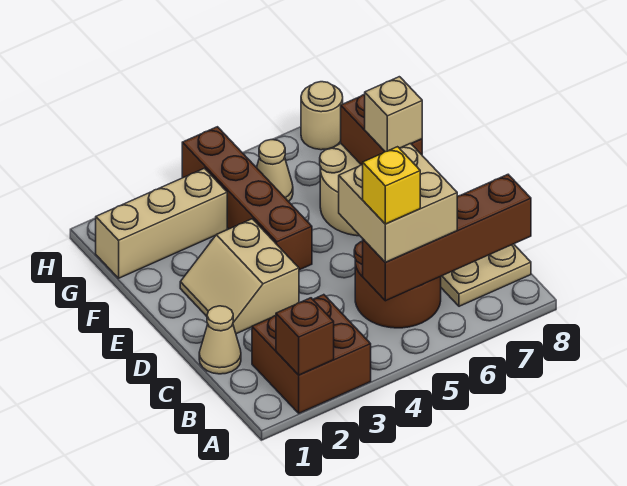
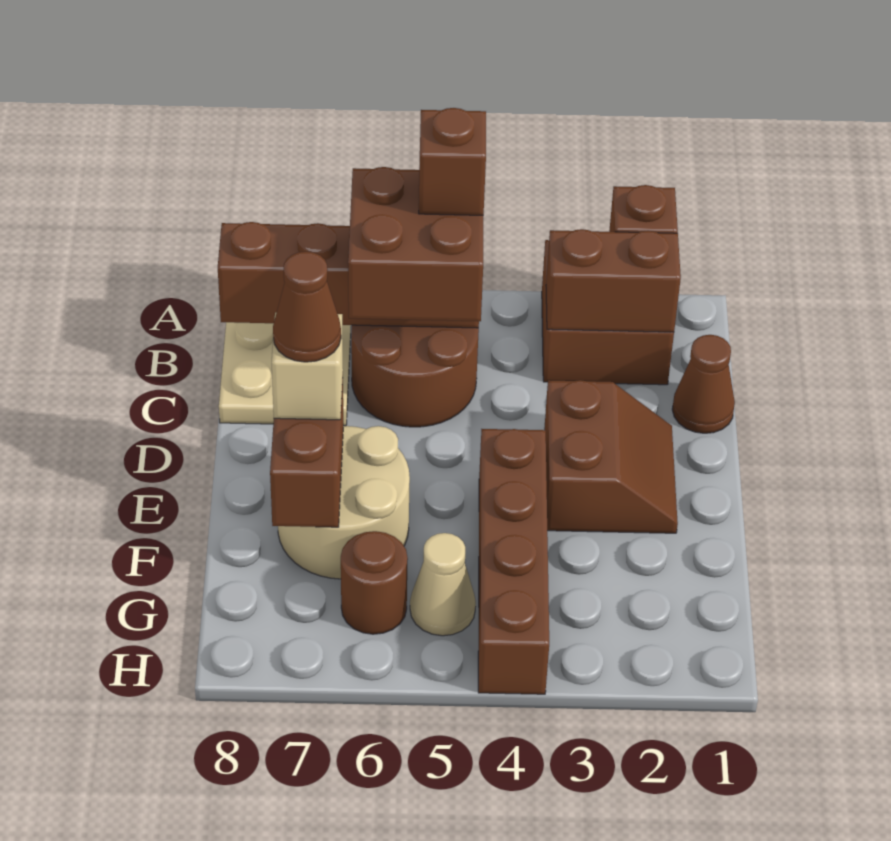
none -> brown 1x2 brick [546,229,681,332]
tan 2x2 brick [339,144,457,262] -> brown 2x2 brick [348,167,483,321]
yellow 1x1 brick [363,147,420,224] -> brown 1x1 brick [419,108,486,215]
tan 1x1 cone [199,306,241,374] -> brown 1x1 cone [672,335,735,433]
tan 2x2 slope [180,219,299,334] -> brown 2x2 slope [544,380,678,533]
none -> brown 1x1 cone [273,252,341,362]
tan 1x3 brick [96,168,227,278] -> none
none -> brown 1x1 round brick [341,531,408,634]
tan 1x1 round brick [301,82,343,150] -> none

